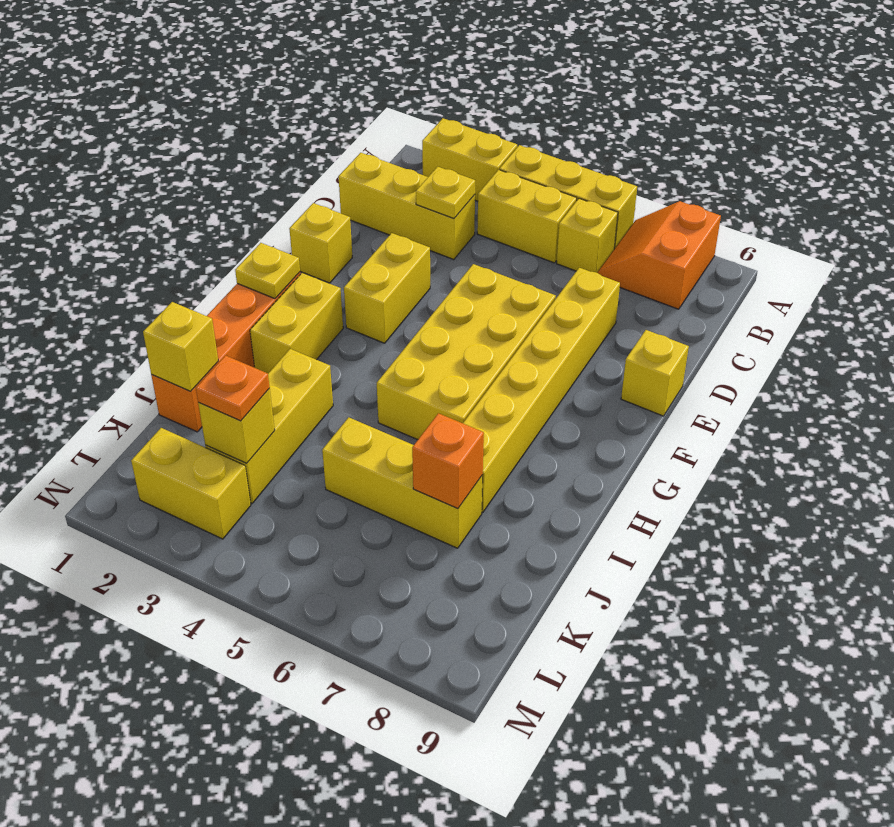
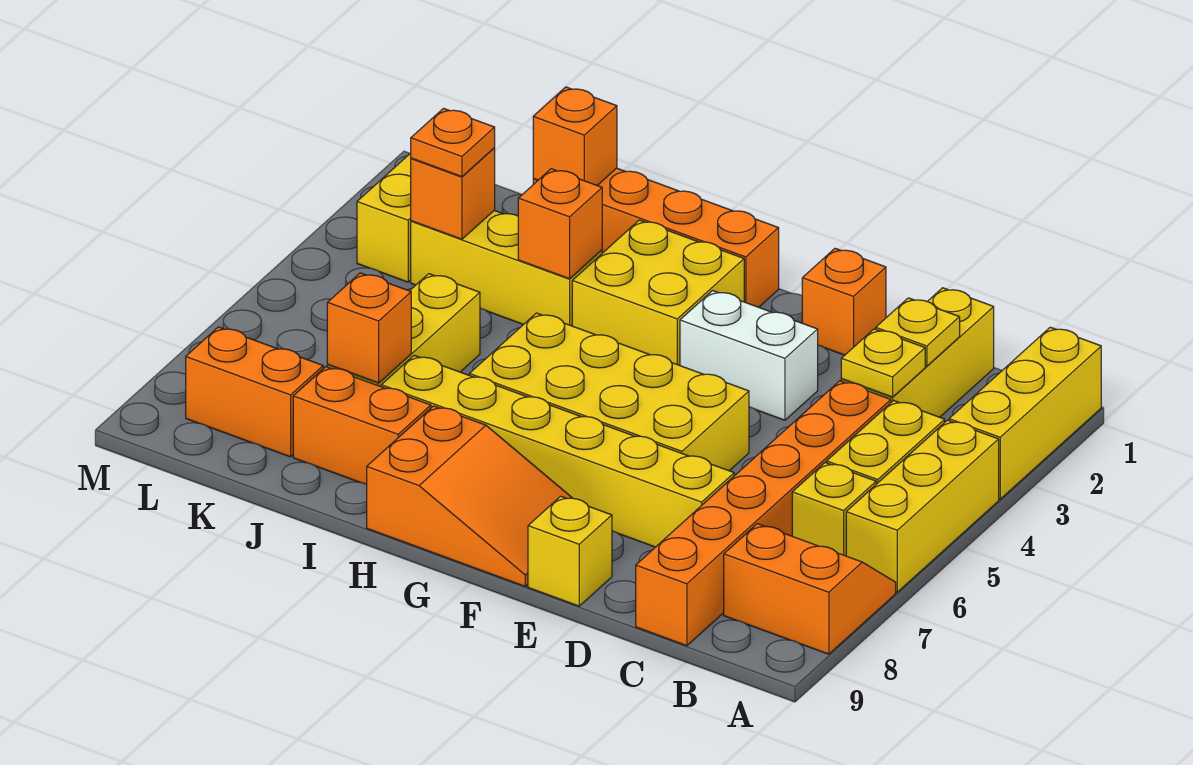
yellow 1x2 brick [422,118,517,201] -> yellow 1x3 brick [949,327,1101,499]
none -> orange 1x6 brick [636,381,891,646]
yellow 1x1 brick [289,203,352,283] -> orange 1x1 brick [802,248,886,355]
yellow 1x2 brick [344,233,430,343] -> white 1x2 brick [680,291,818,420]
none -> orange 2x3 slope [367,406,572,586]
yellow 1x1 plate [235,243,300,299] -> yellow 1x1 plate moved to [876,298,960,366]
yellow 1x2 brick [250,273,343,373] -> yellow 2x2 brick [572,220,744,365]
none -> orange 1x1 brick [518,169,602,279]
none -> orange 1x2 brick [293,367,431,484]
yellow 1x1 brick [143,302,218,391] -> orange 1x1 brick [533,87,617,185]
yellow 1x1 brick [198,389,275,463] -> orange 1x1 brick [411,148,495,239]
none -> orange 1x2 brick [186,327,323,457]

